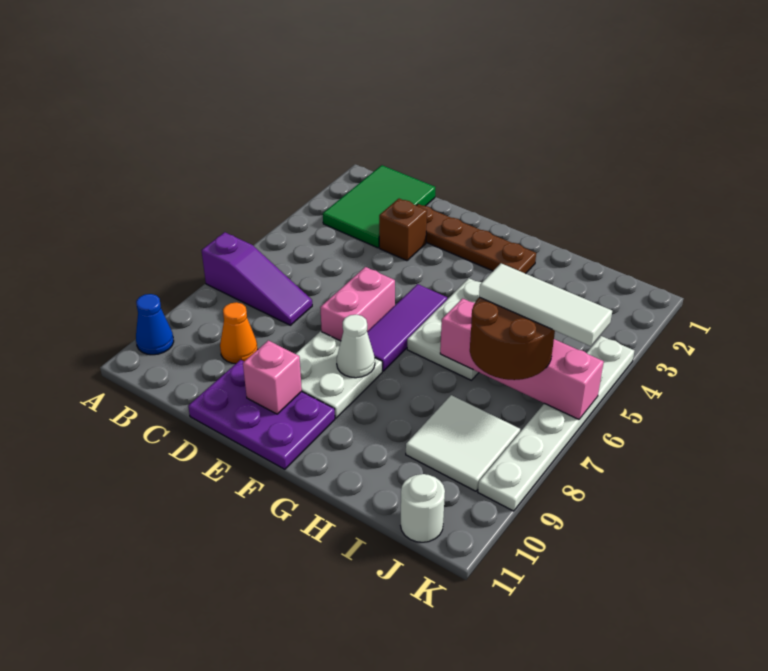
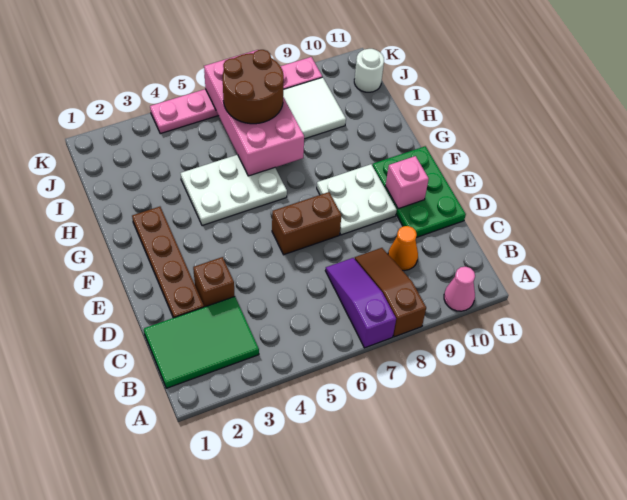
none -> brown 1x3 slope [355,248,426,337]
blue 1x1 cone [136,294,174,355] -> pink 1x1 cone [444,267,475,311]
purple 2x3 plate [188,360,335,469] -> green 2x3 plate [372,146,466,238]
pink 1x2 brick [320,267,395,341] -> brown 1x2 brick [272,192,342,255]
purple 1x3 tile [367,284,447,371] -> none
white 1x1 cone [337,315,375,378] -> none
pink 1x4 brick [440,298,604,419] -> pink 2x4 brick [204,50,304,176]
white 1x3 tile [479,263,612,346] -> none
white 1x6 plate [478,336,634,511] -> pink 1x6 plate [150,57,322,134]

